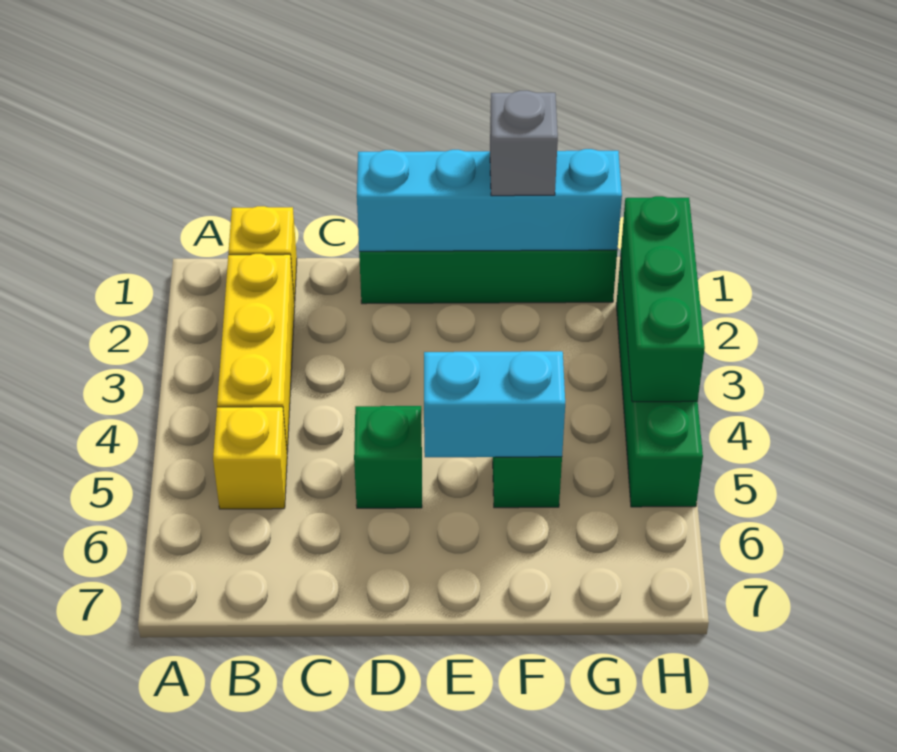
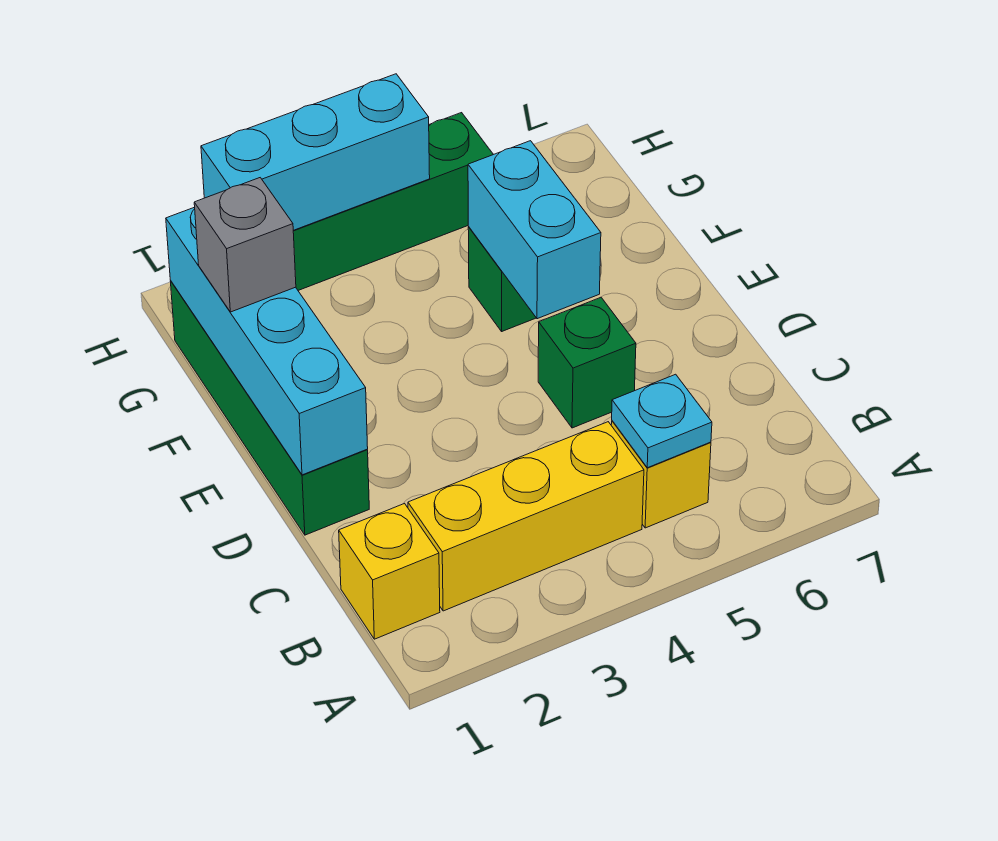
none -> cyan 1x1 plate [612,374,712,468]
green 1x3 brick [621,196,705,402] -> cyan 1x3 brick [201,74,430,230]

